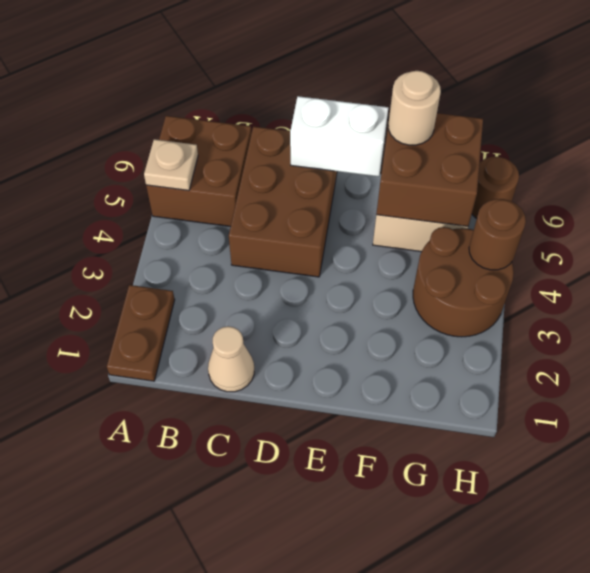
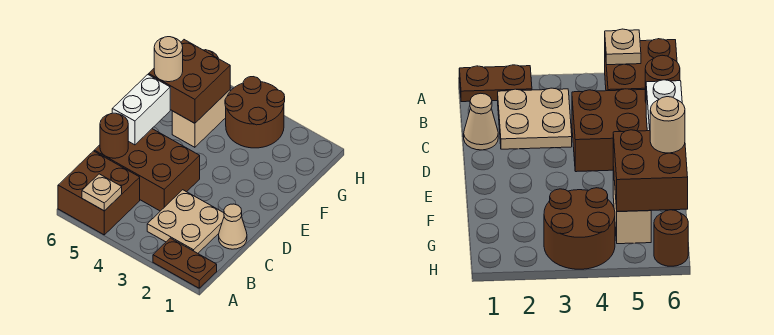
none -> tan 2x2 plate [147,190,224,253]
brown 1x1 round brick [469,199,526,270] -> brown 1x1 round brick moved to [100,113,128,158]

